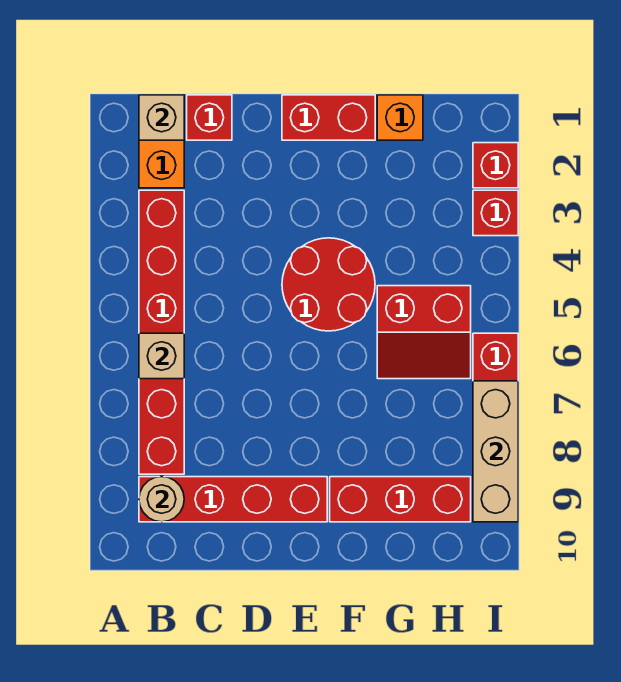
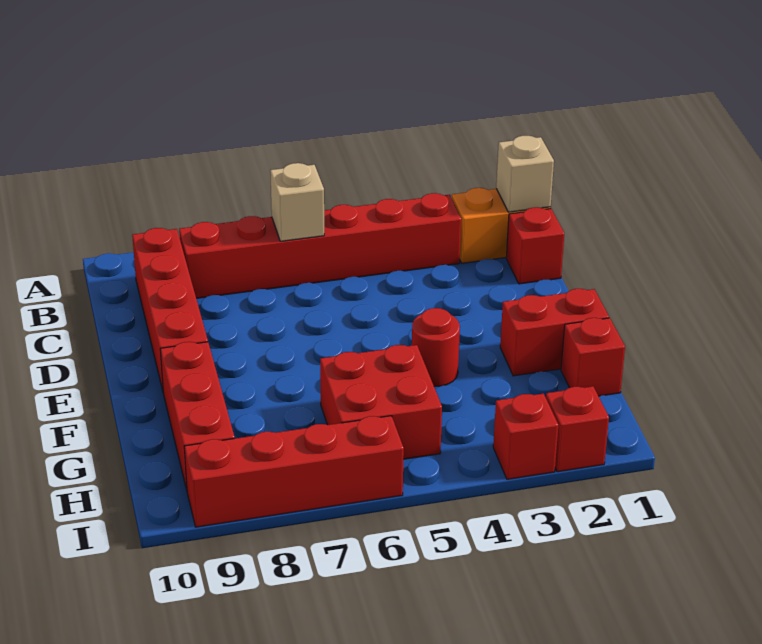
tan 1x1 round brick [139,477,184,522] -> none
red 1x2 brick [282,95,375,140] -> red 1x2 brick turned to [500,289,609,376]
red 2x2 round brick [282,238,375,331] -> red 1x1 round brick [412,308,460,387]
orange 1x1 brick [377,95,423,140] -> red 1x1 brick [561,318,625,396]
red 2x2 slope [377,286,471,379] -> red 2x2 brick [320,345,442,459]
tan 1x3 brick [473,381,518,522] -> none

